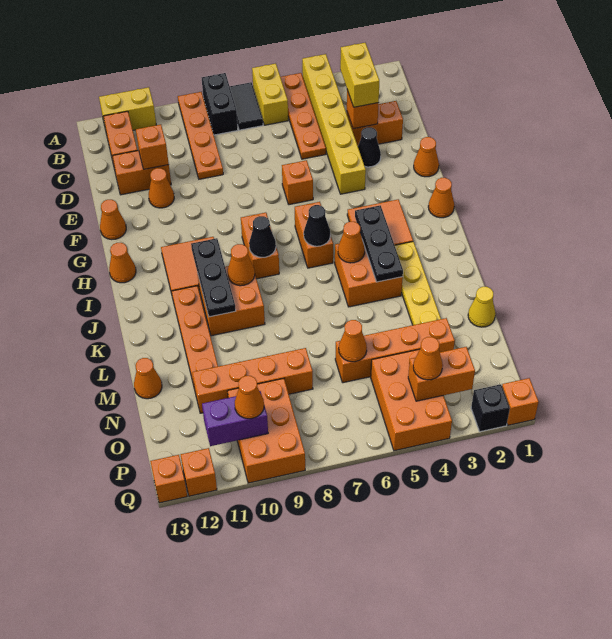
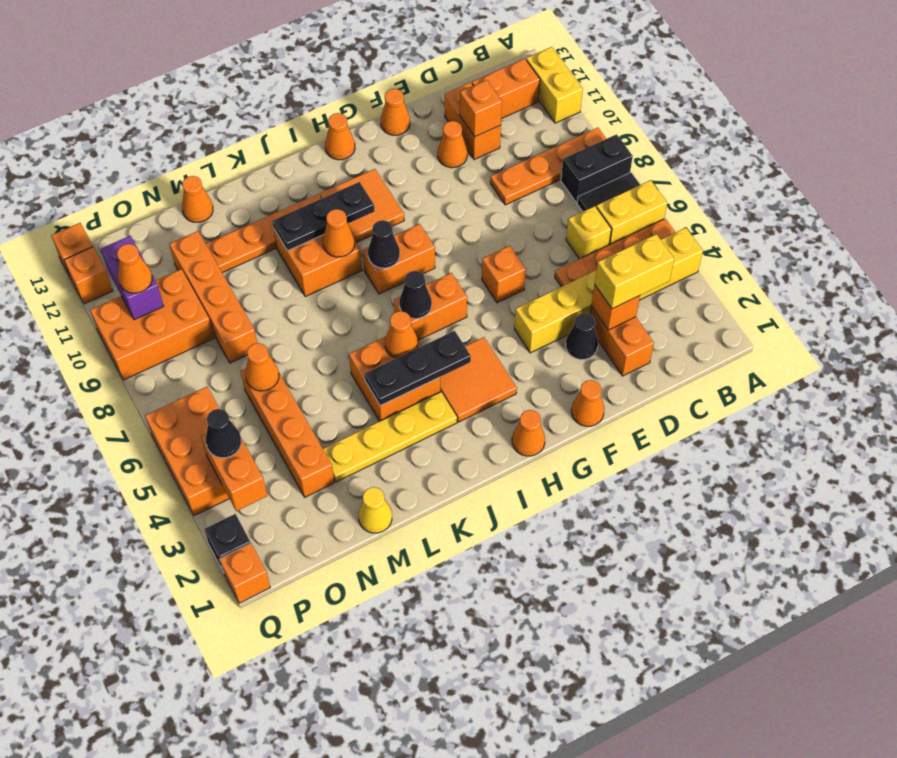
none -> yellow 1x1 brick [566,206,611,259]
orange 2x3 brick [371,349,452,451] -> orange 2x3 brick turned to [145,387,229,516]
orange 1x1 cone [413,337,443,380] -> black 1x1 cone [206,409,241,458]

